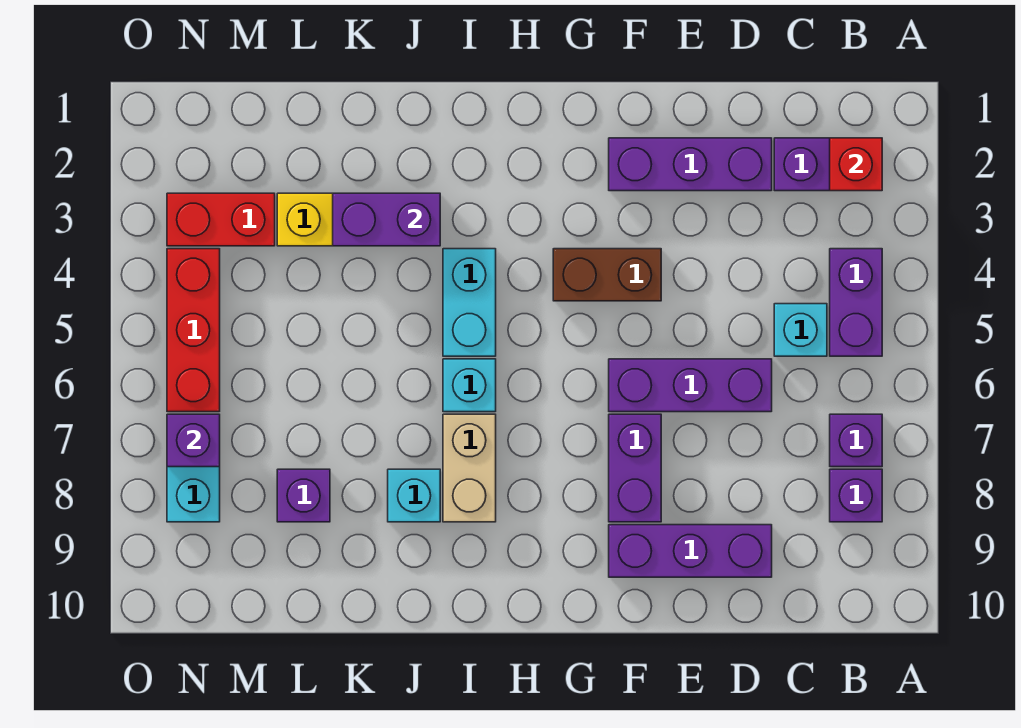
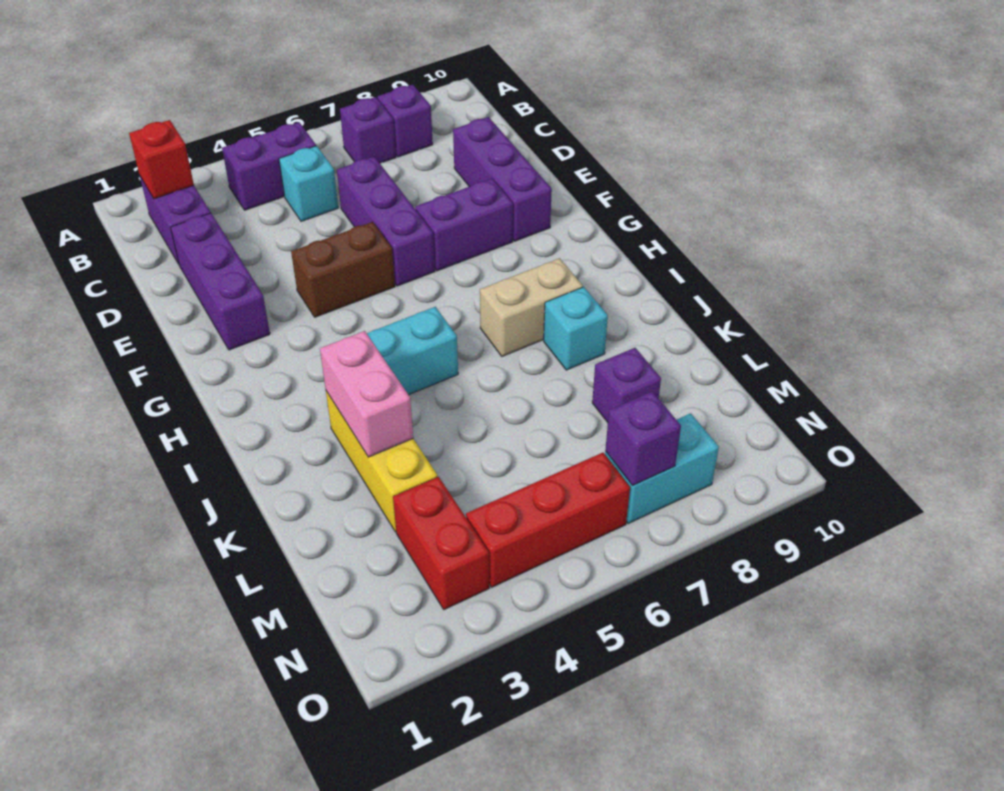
brown 1x2 brick [553,249,661,301] -> brown 1x2 brick turned to [291,222,395,317]
cyan 1x1 brick [443,359,496,412] -> none
purple 1x2 brick [333,193,440,246] -> pink 1x2 brick [320,331,413,457]

